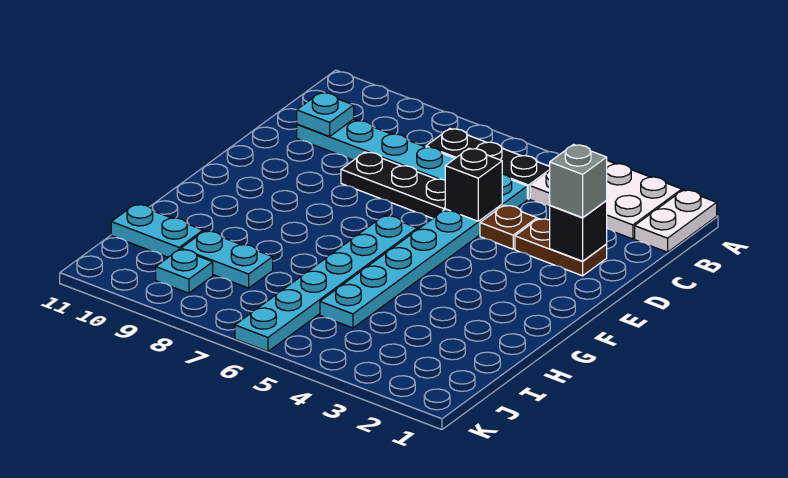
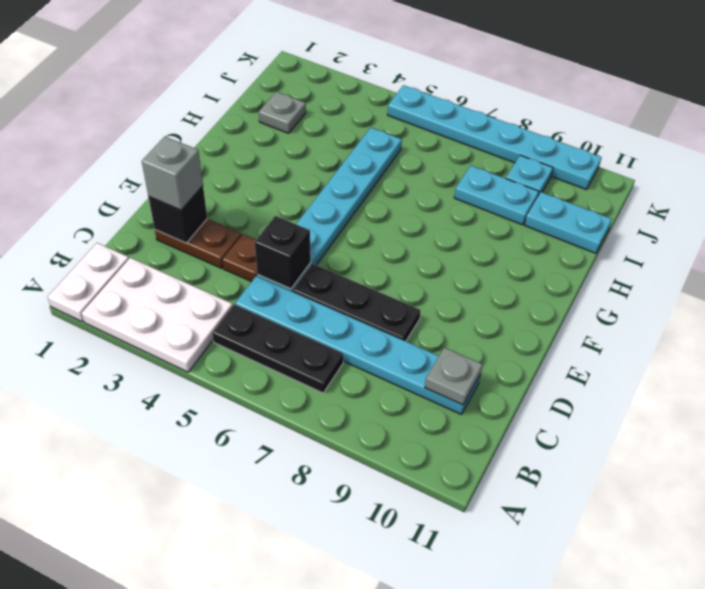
cyan 1x1 plate [297,92,354,136] -> grey 1x1 plate [425,348,482,405]
cyan 1x6 plate [235,215,417,351] -> cyan 1x6 plate turned to [387,85,602,189]
none -> grey 1x1 plate [259,92,306,133]

